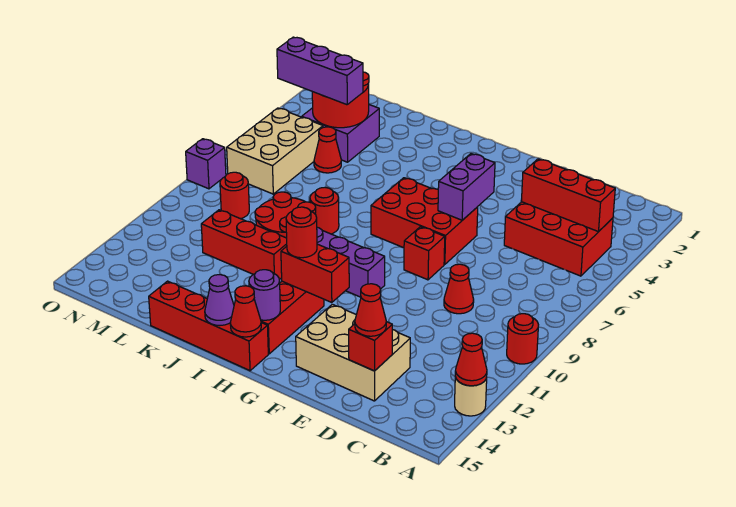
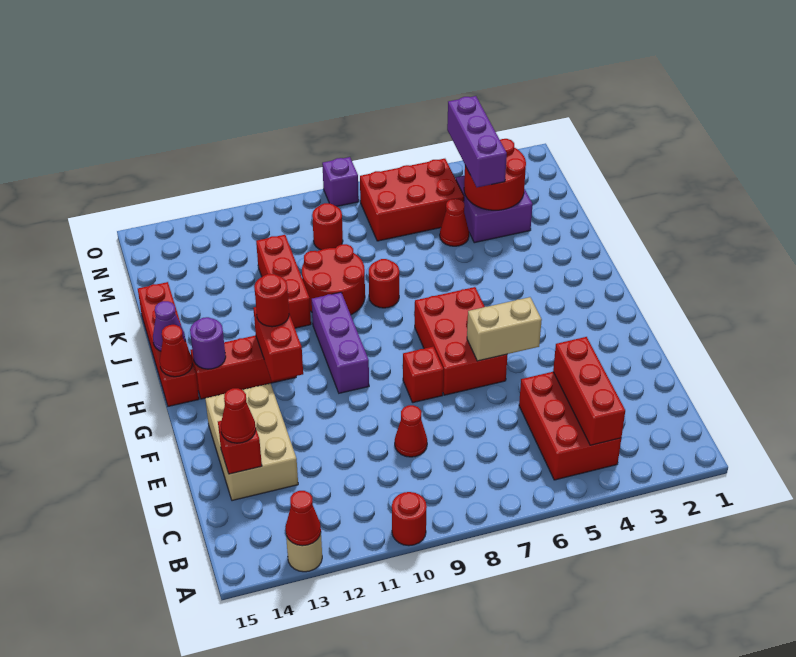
purple 1x2 brick [438,154,495,220] -> tan 1x2 brick [467,297,542,361]
tan 2x3 brick [227,108,323,194] -> red 2x3 brick [360,159,464,241]

